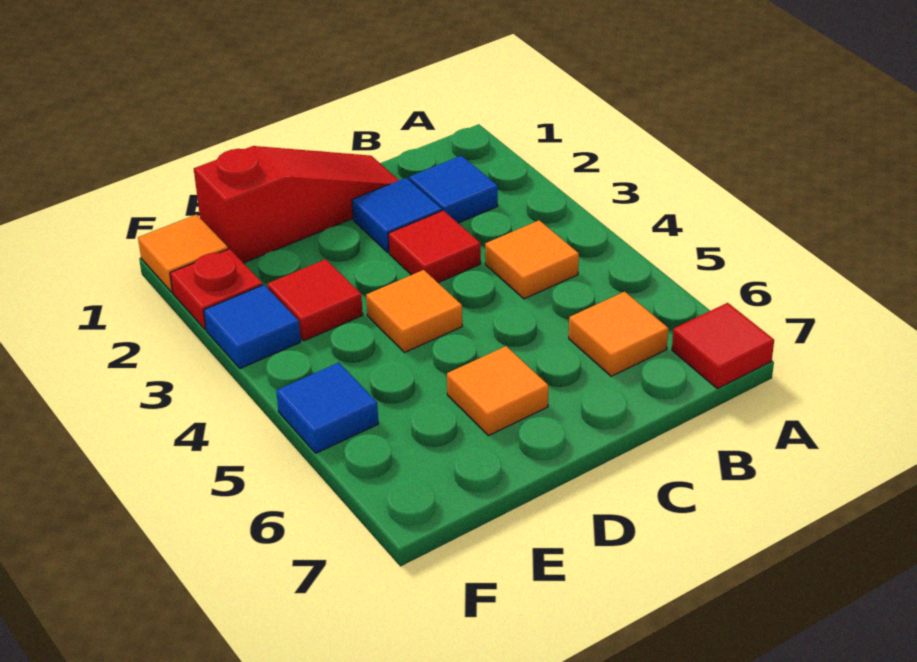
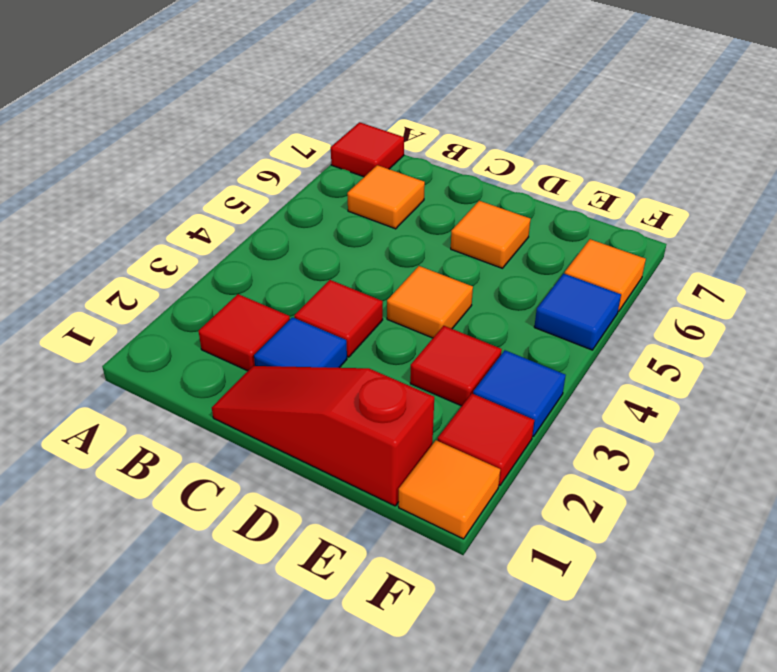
blue 1x1 tile [409,156,498,223] -> red 1x1 tile [198,294,290,371]
orange 1x1 tile [485,220,579,299] -> orange 1x1 tile moved to [565,239,646,312]
red 1x1 plate [170,249,263,329] -> red 1x1 tile [438,394,534,486]

